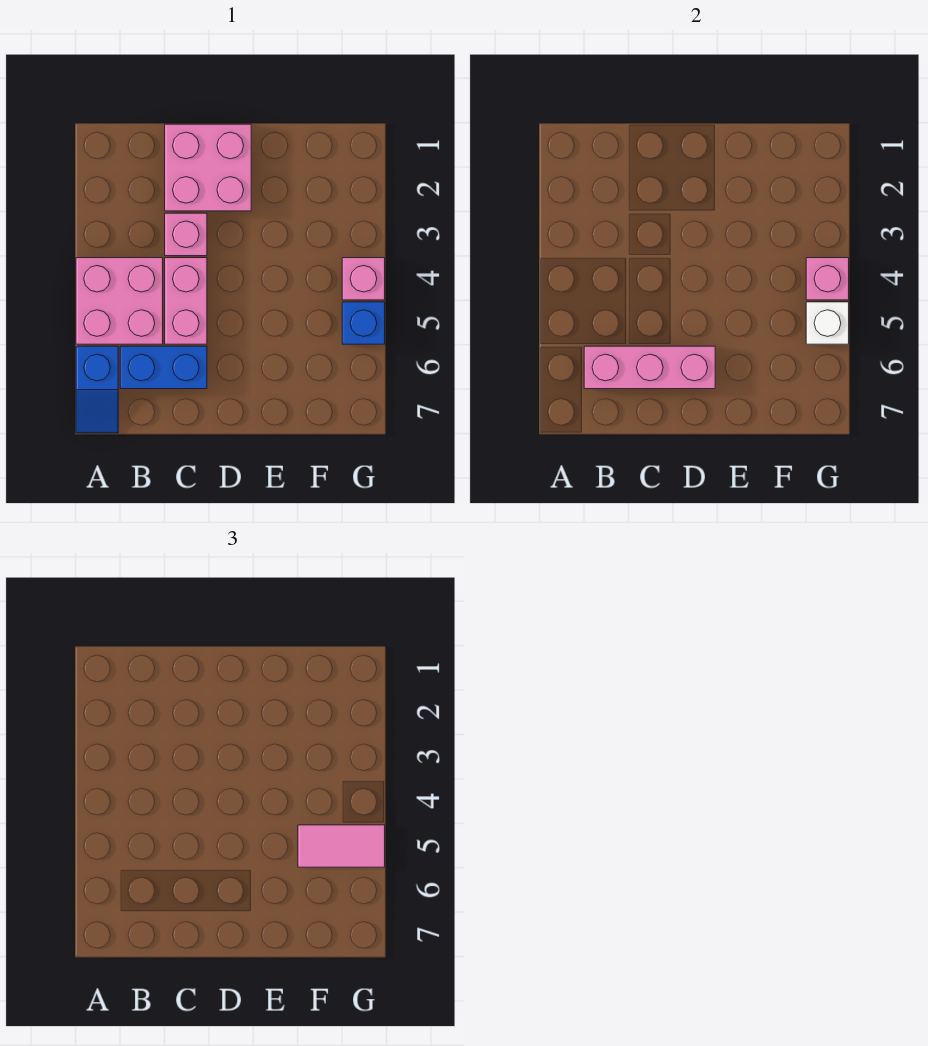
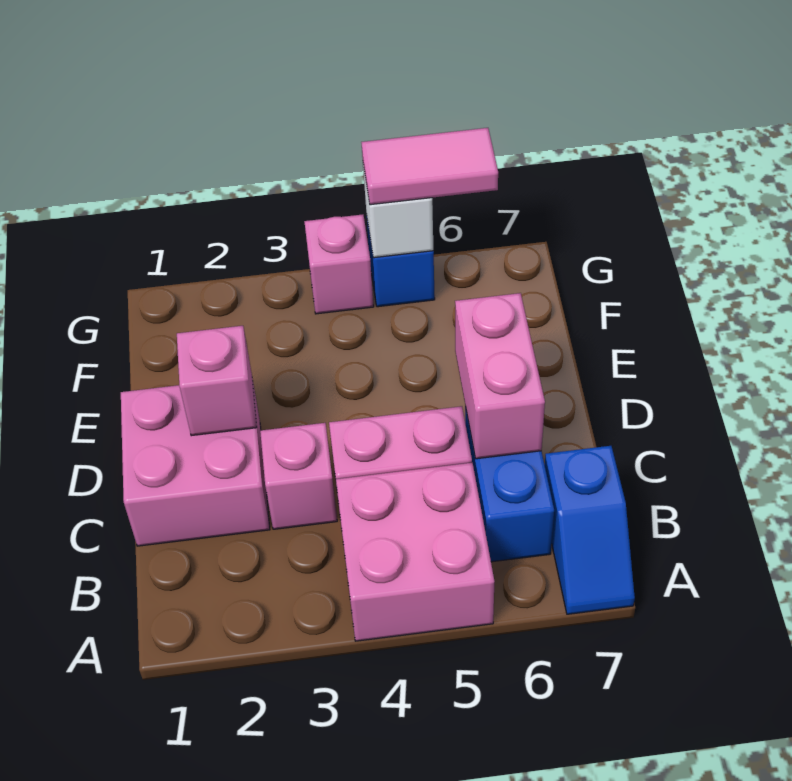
blue 1x2 slope [76,346,118,433] -> blue 1x2 slope turned to [545,446,635,614]
pink 1x3 brick [584,346,715,389] -> pink 1x2 brick [455,293,545,459]
pink 1x2 tile [298,825,385,867] -> pink 1x2 tile turned to [361,128,498,205]
pink 1x1 brick [806,258,849,300] -> pink 1x1 brick moved to [177,326,257,436]

